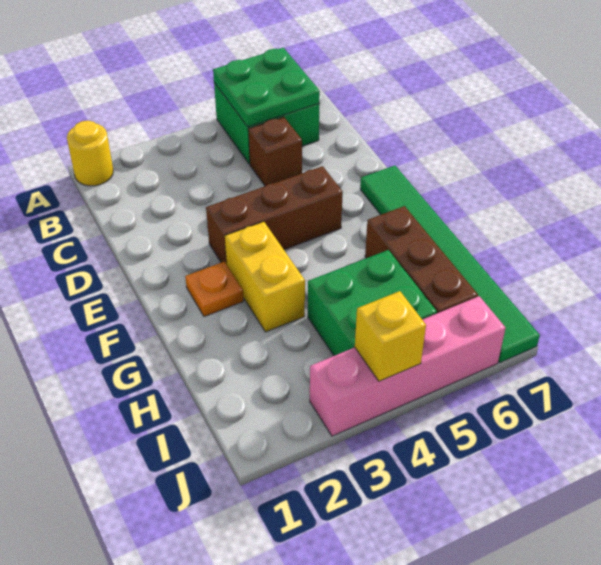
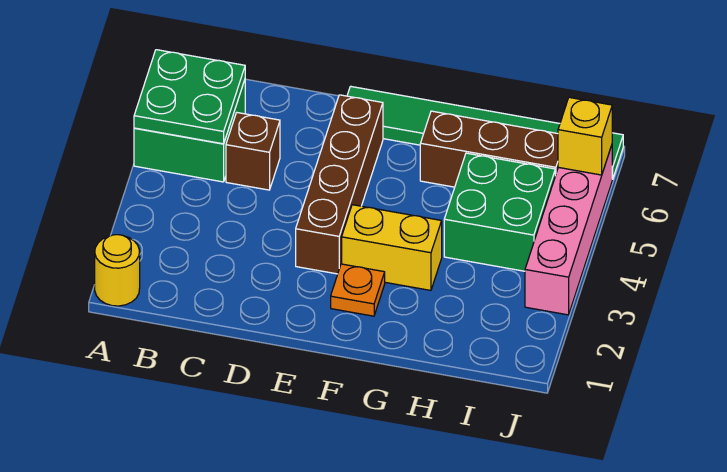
brown 1x3 brick [206,166,343,264] -> brown 1x4 brick [296,95,383,274]
yellow 1x1 brick [355,291,426,381] -> yellow 1x1 brick moved to [558,97,612,175]

